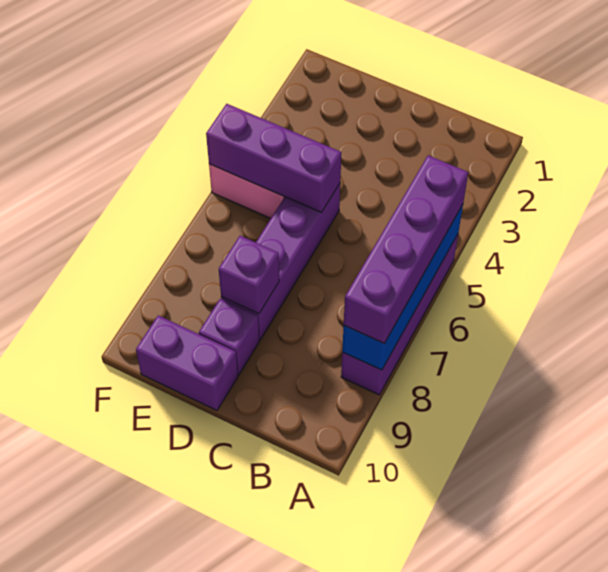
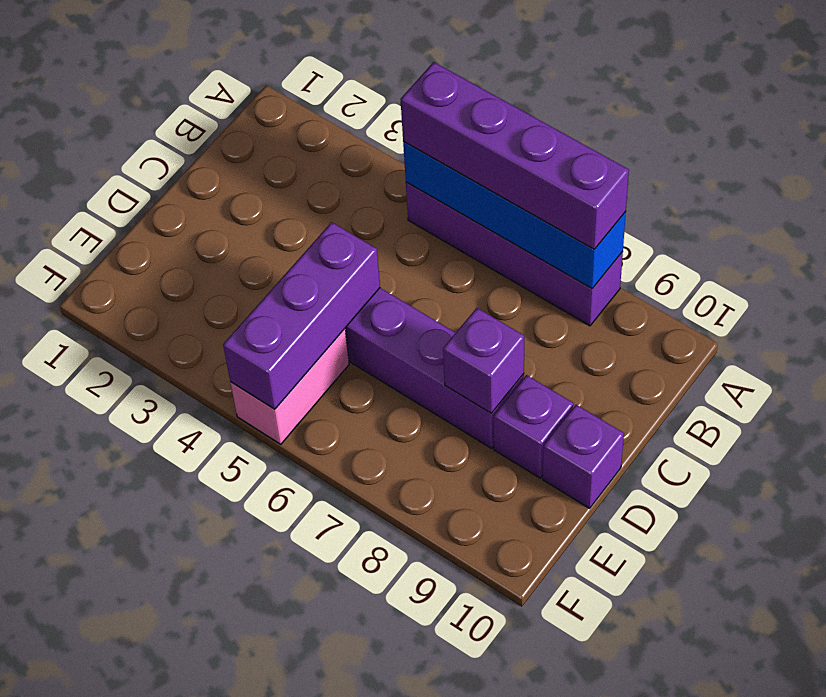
purple 1x2 brick [136,315,238,410] -> purple 1x1 brick [543,405,624,508]

